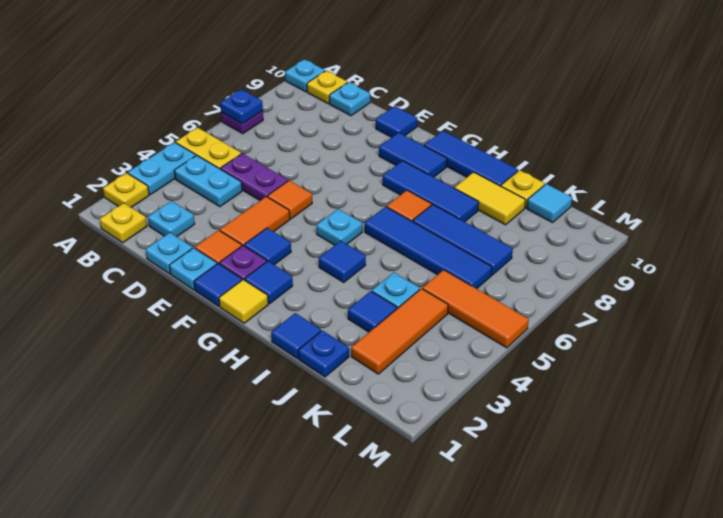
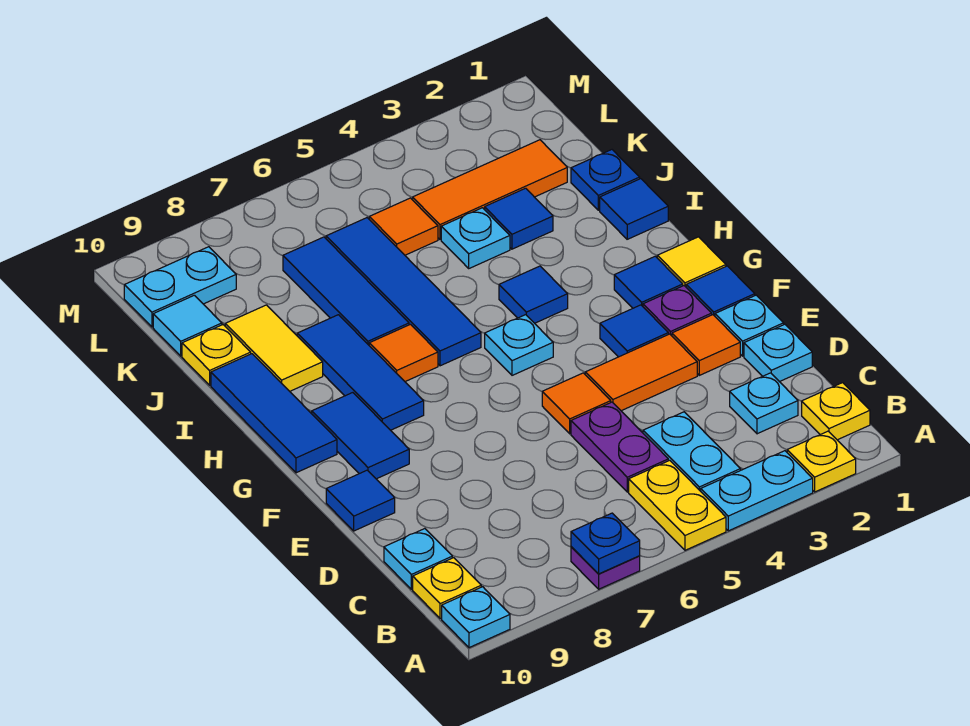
orange 1x3 tile [422,270,529,348] -> orange 1x1 tile [369,198,438,255]
none -> cyan 1x2 plate [124,247,236,327]

